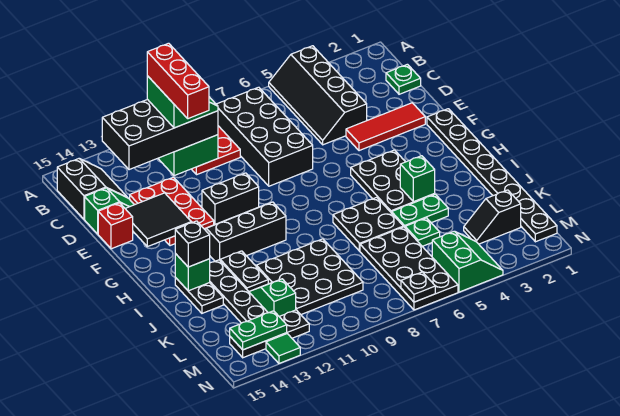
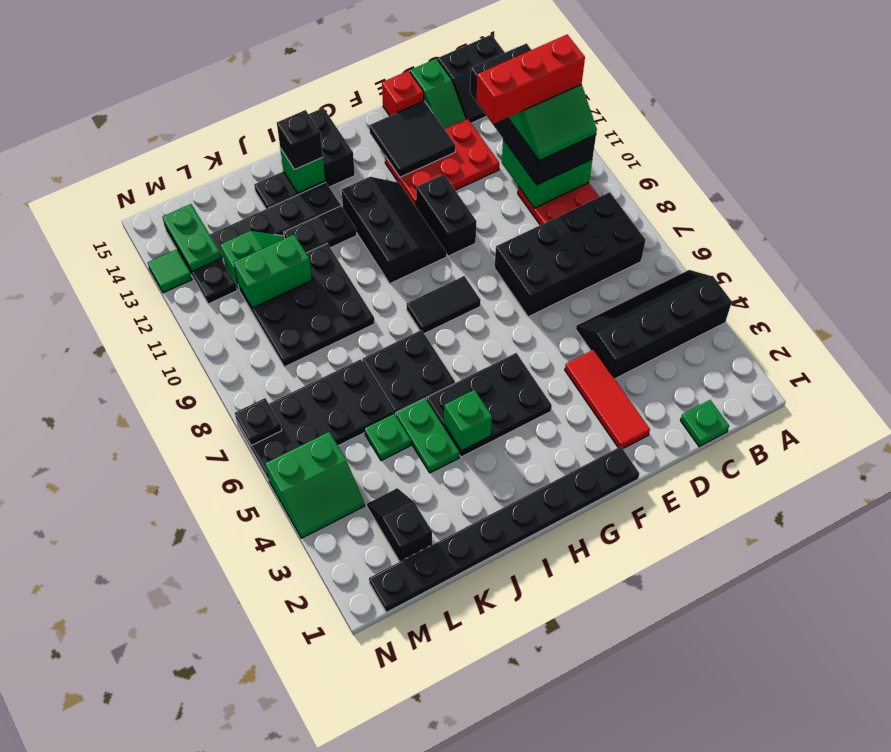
none -> black 1x2 tile [407,276,481,334]
none -> black 1x2 brick [309,108,355,187]
none -> green 1x2 brick [234,235,312,308]

